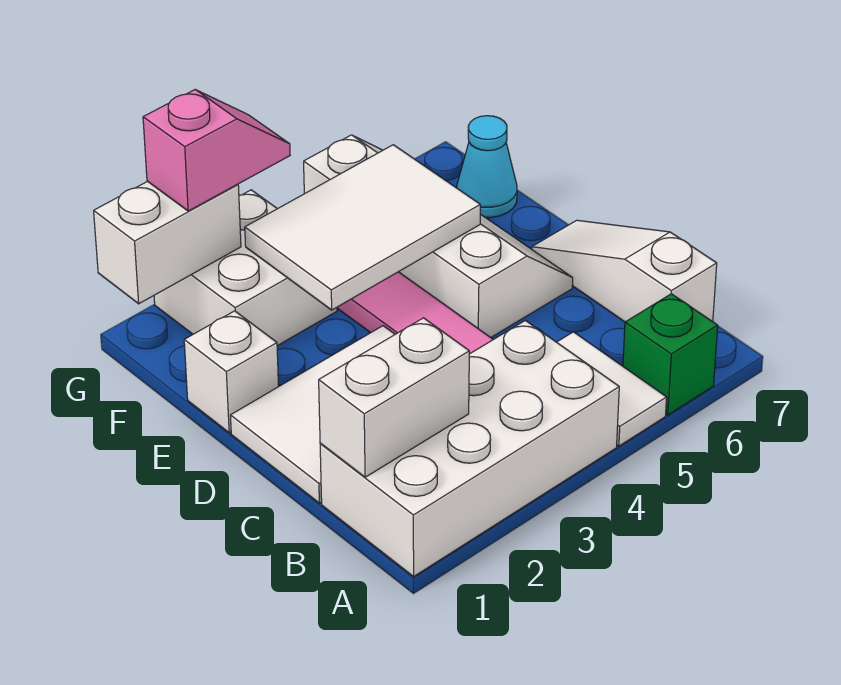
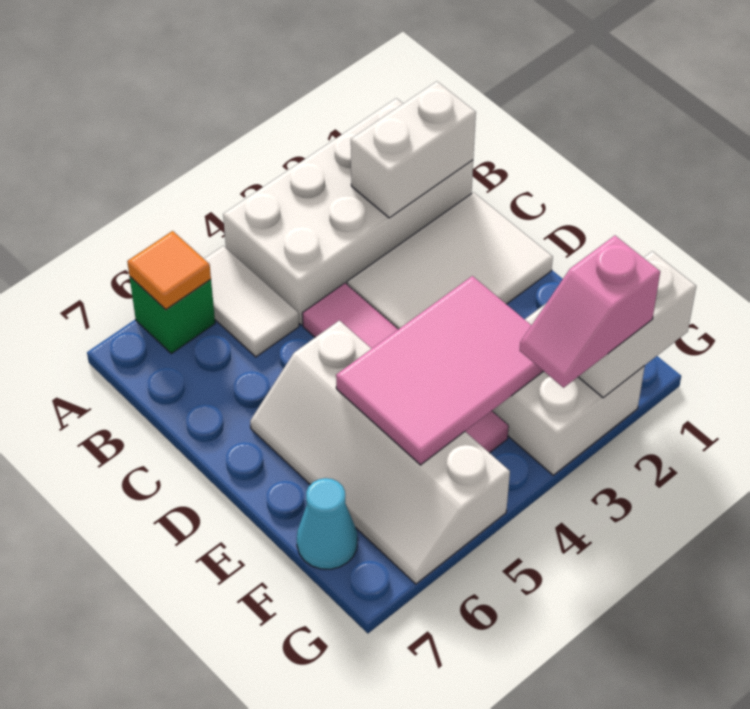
none -> orange 1x1 tile [127,231,211,309]
white 1x3 slope [532,220,717,322] -> none
white 1x1 brick [184,311,279,433] -> none
white 2x3 tile [245,145,480,310] -> pink 2x3 tile [336,276,543,465]

